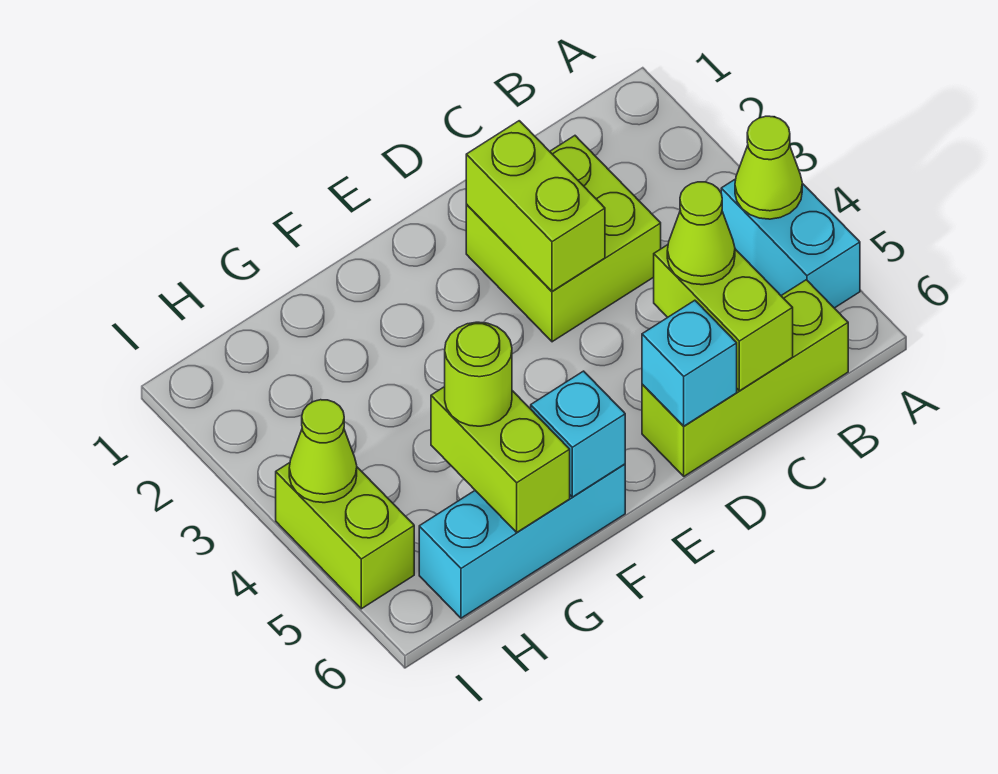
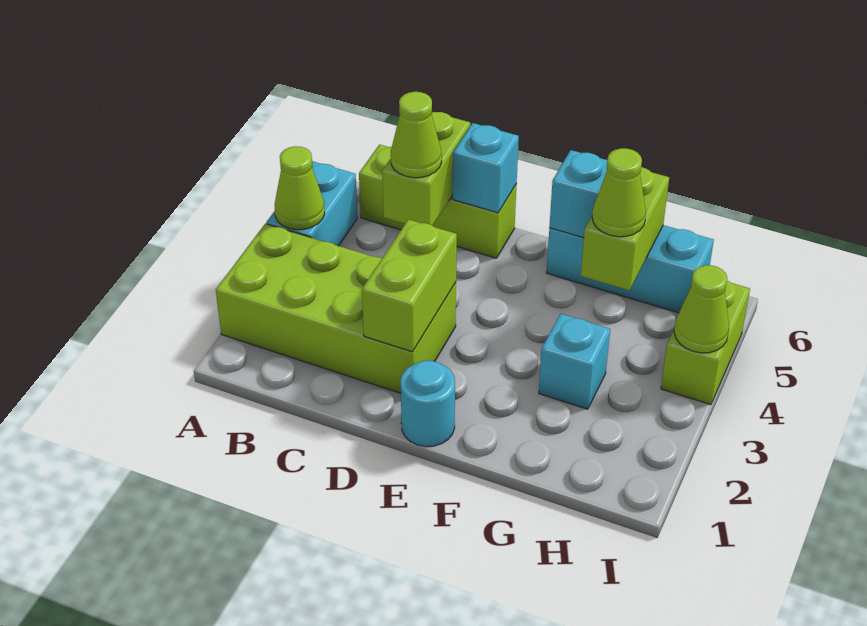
lime 2x2 brick [466,136,661,342] -> lime 2x4 brick [216,224,456,393]
none -> cyan 1x1 round brick [401,360,455,447]
none -> cyan 1x1 brick [539,314,610,409]
lime 1x1 round brick [445,322,512,426] -> lime 1x1 cone [592,148,646,237]

